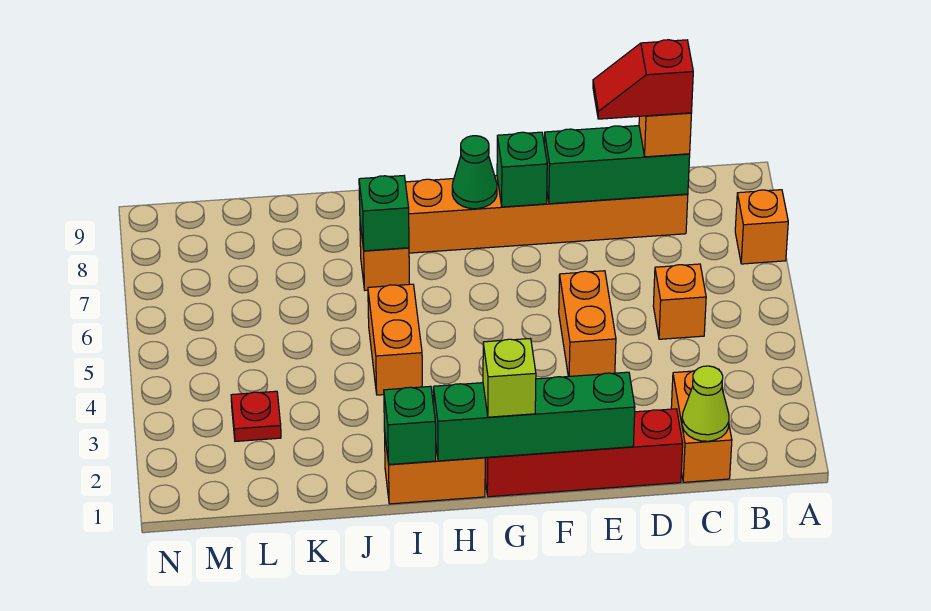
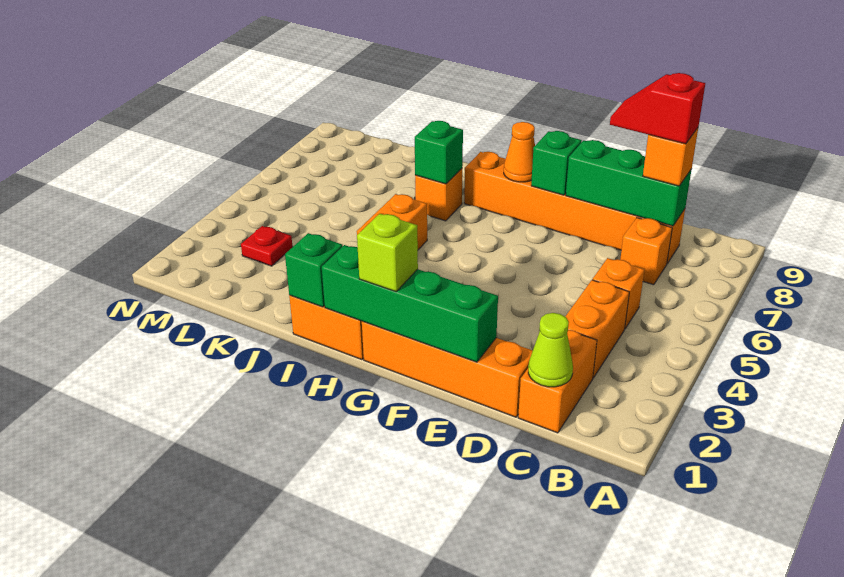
orange 1x1 brick [735,190,788,264] -> orange 1x1 brick moved to [620,218,672,285]
red 1x4 brick [485,409,683,497] -> orange 1x4 brick [362,321,533,417]
orange 1x2 brick [559,271,616,377] -> orange 1x2 brick moved to [565,280,629,378]
green 1x1 cone [452,136,497,209] -> orange 1x1 cone [504,122,535,182]

